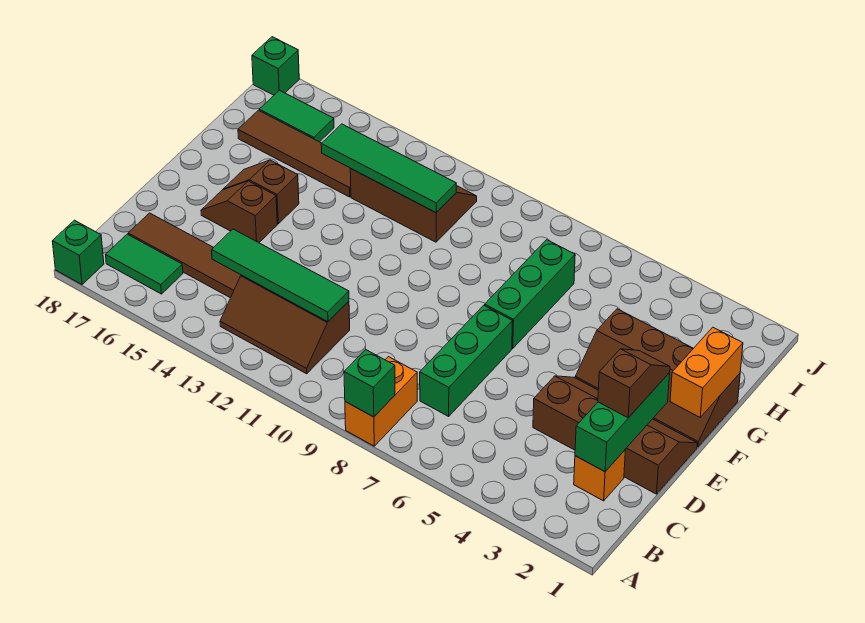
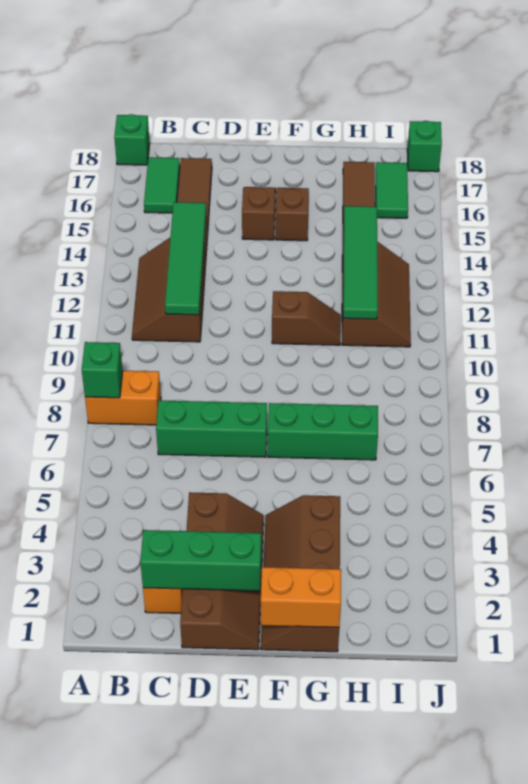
brown 1x2 slope [598,349,670,418] -> brown 1x2 slope moved to [272,291,341,345]

